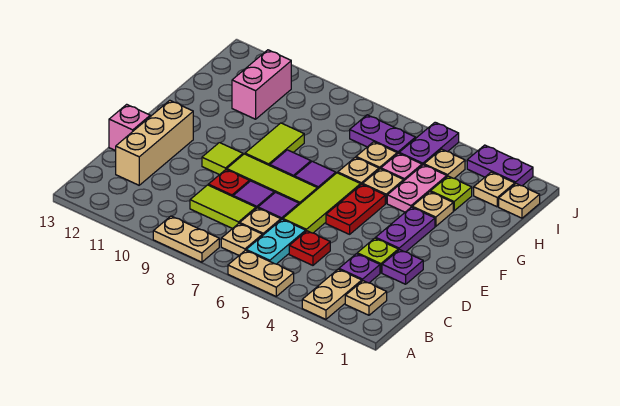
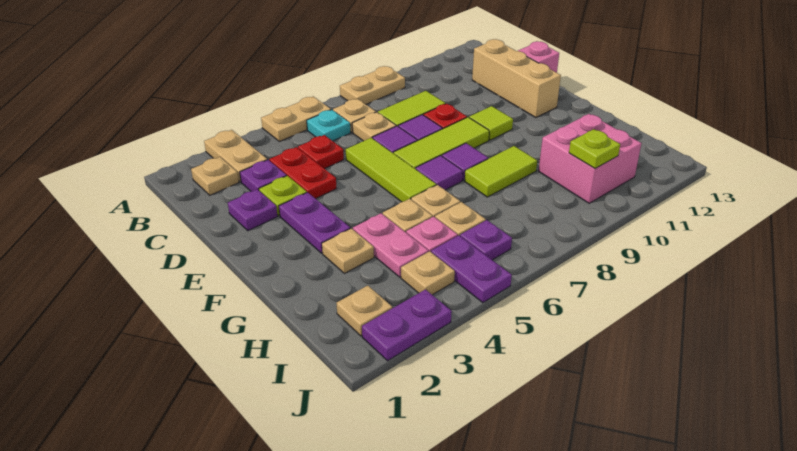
cyan 1x2 plate [246,219,306,264] -> cyan 1x1 plate [307,110,350,141]
red 1x2 plate [326,184,385,234] -> red 1x2 plate moved to [269,147,337,199]
lime 1x2 tile [245,123,304,166] -> lime 1x2 tile turned to [465,146,537,197]
lime 1x1 plate [431,176,472,211] -> lime 1x1 plate moved to [569,129,620,169]
pink 1x2 brick [232,50,291,119] -> pink 2x2 brick [539,114,642,203]
tan 1x1 plate [499,184,540,218] -> none
purple 1x2 plate [350,115,416,154] -> purple 1x1 plate [460,220,512,260]

